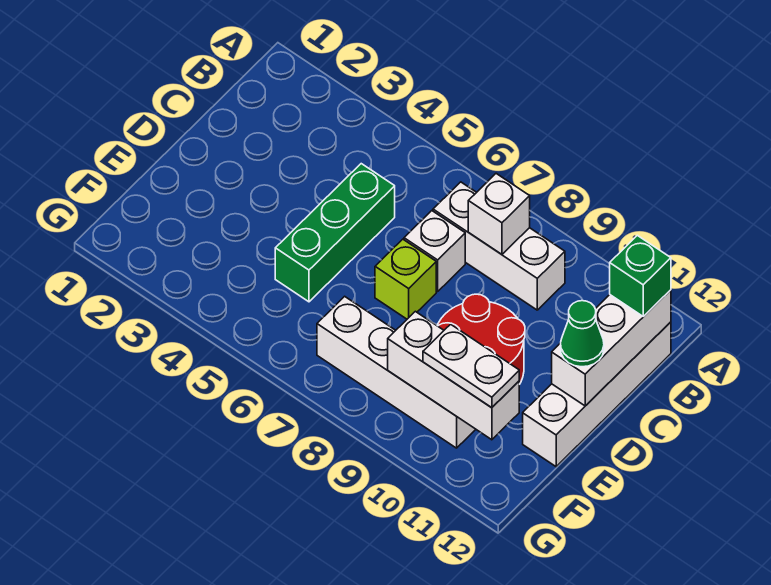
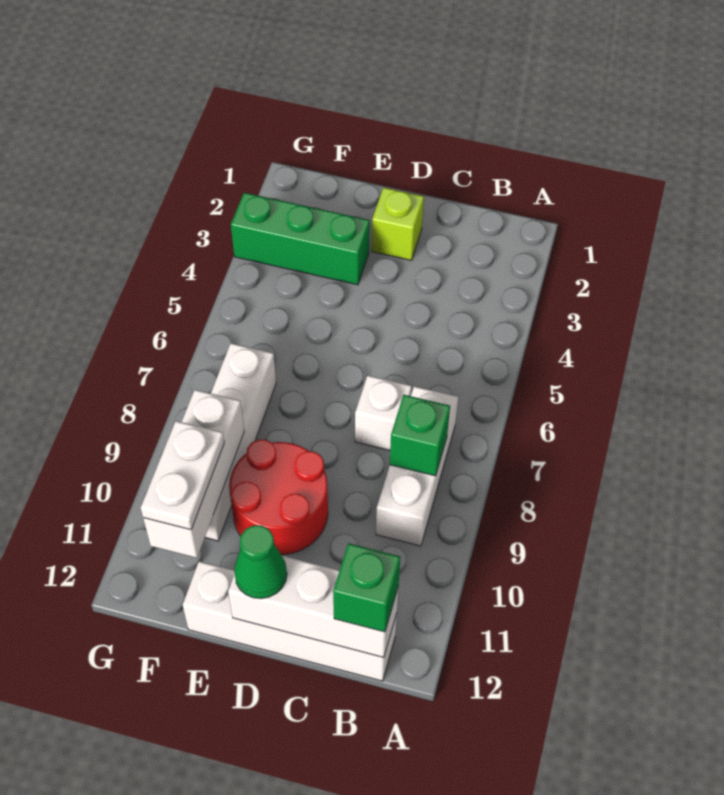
white 1x1 brick [468,174,530,254] -> green 1x1 brick [390,395,450,476]
green 1x3 brick [275,164,395,302] -> green 1x3 brick moved to [231,193,370,285]
lime 1x1 brick [375,239,436,319] -> lime 1x1 brick moved to [372,188,424,260]

